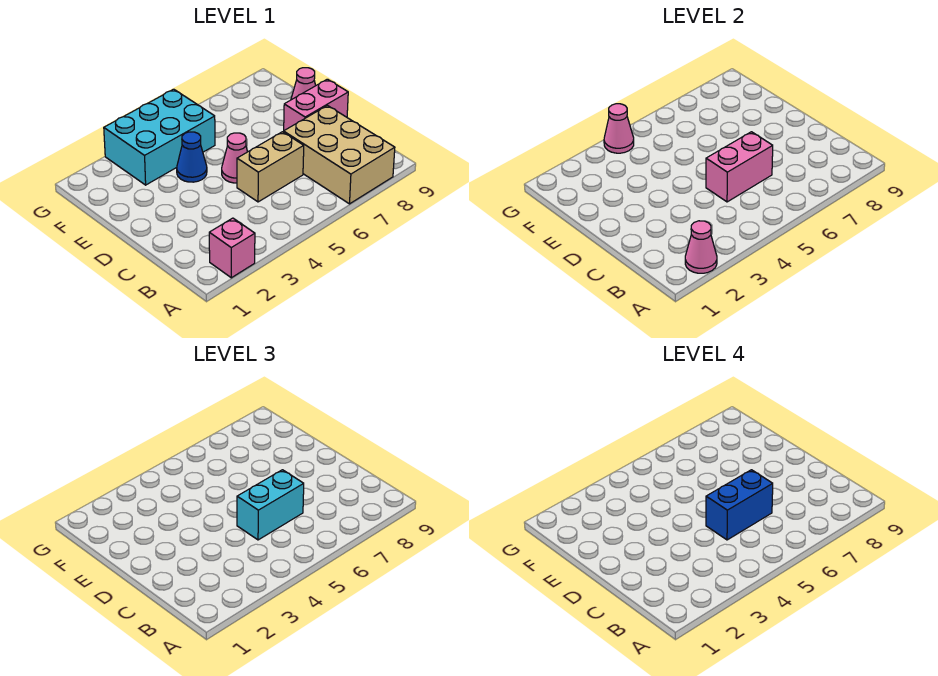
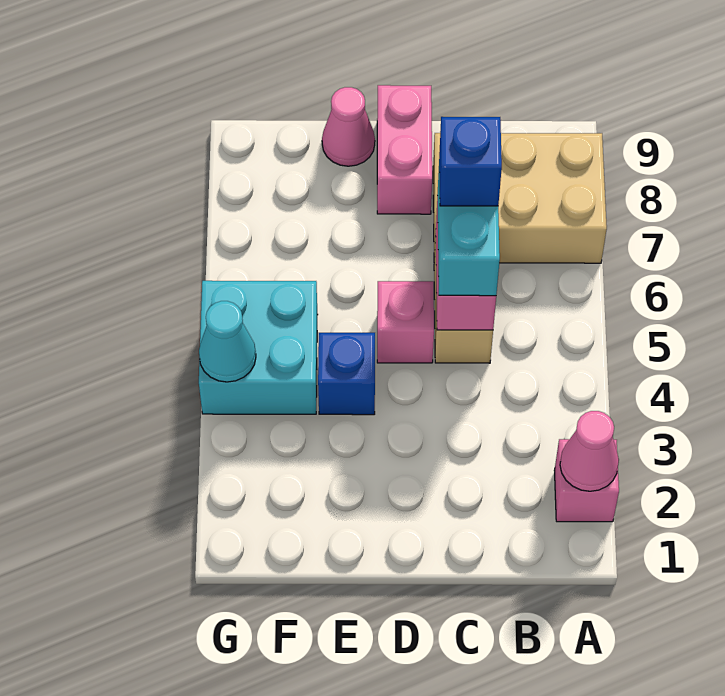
blue 1x2 brick [706,470,773,540] -> blue 1x1 brick [439,117,502,206]
pink 1x1 cone [222,133,247,183] -> pink 1x1 brick [377,281,434,363]
blue 1x1 cone [177,132,207,182] -> blue 1x1 brick [318,333,375,415]
cyan 2x3 brick [104,89,215,185] -> cyan 2x2 brick [199,281,318,414]
pink 1x1 cone [604,104,634,153] -> cyan 1x1 cone [199,301,256,382]

